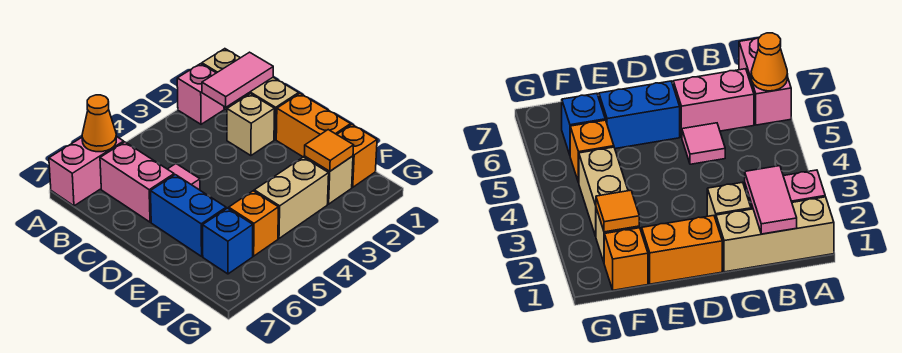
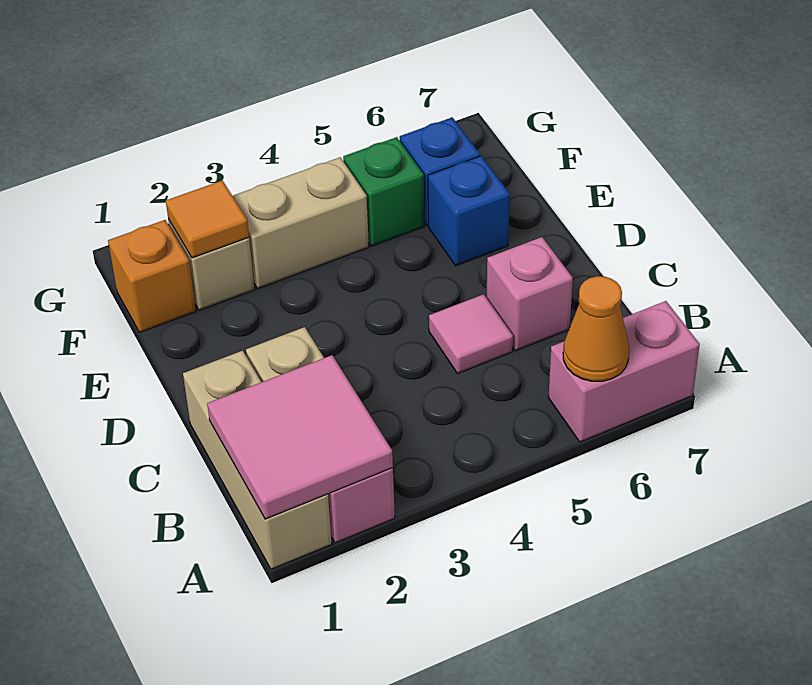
pink 1x2 tile [202,52,273,107] -> pink 2x2 tile [207,355,393,519]
pink 1x2 brick [100,142,174,222] -> pink 1x1 brick [487,237,573,351]
orange 1x2 brick [276,94,351,157] -> none
blue 1x2 brick [151,175,226,256] -> blue 1x1 brick [428,156,510,266]
orange 1x1 brick [229,191,278,256] -> green 1x1 brick [343,137,425,246]

